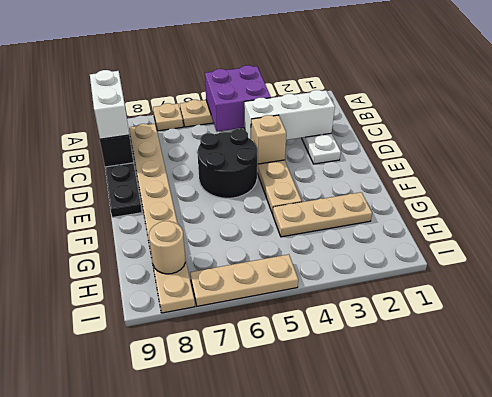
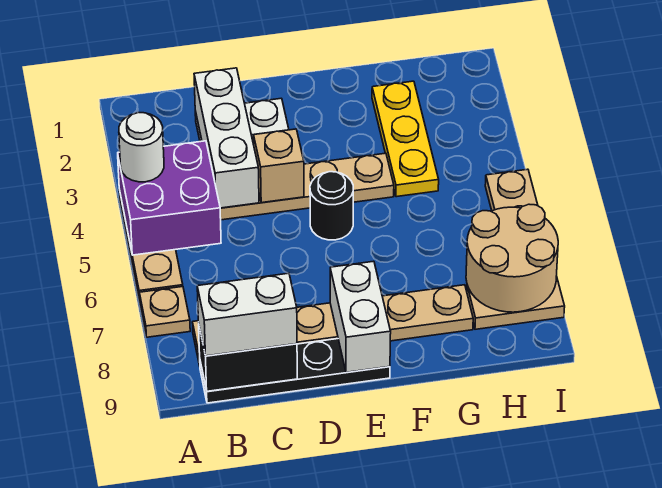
none -> white 1x1 round brick [119,112,164,182]
black 2x2 round brick [197,129,257,198] -> black 1x1 round brick [310,172,353,240]
none -> white 1x2 brick [330,261,391,372]
tan 1x3 plate [273,192,372,237] -> yellow 1x3 plate [372,81,439,197]
tan 1x1 round brick [149,221,185,274] -> tan 2x2 round brick [466,204,558,312]

